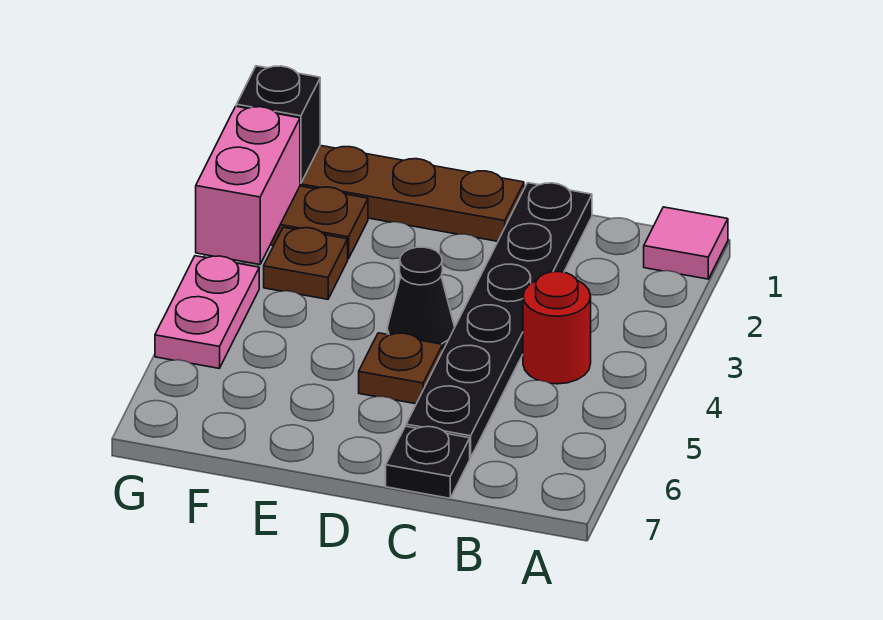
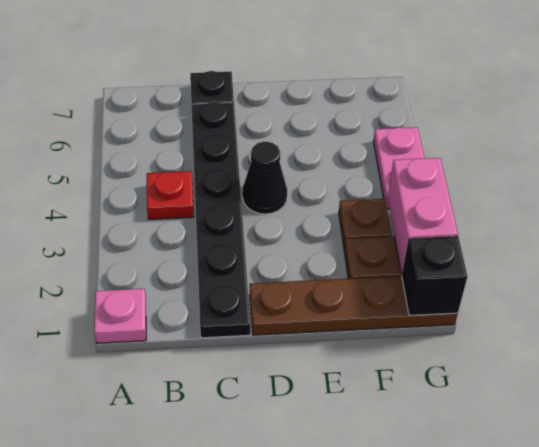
pink 1x1 tile [644,207,728,279] -> pink 1x1 plate [94,289,146,343]
red 1x1 round brick [523,272,591,384] -> red 1x1 plate [147,171,194,219]
brown 1x1 plate [359,333,443,404] -> none

